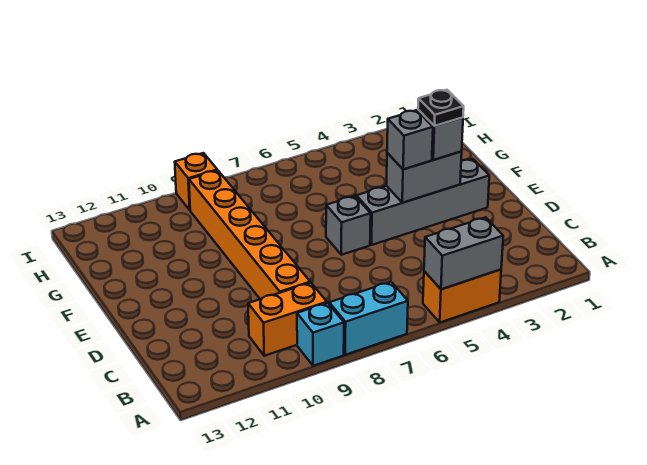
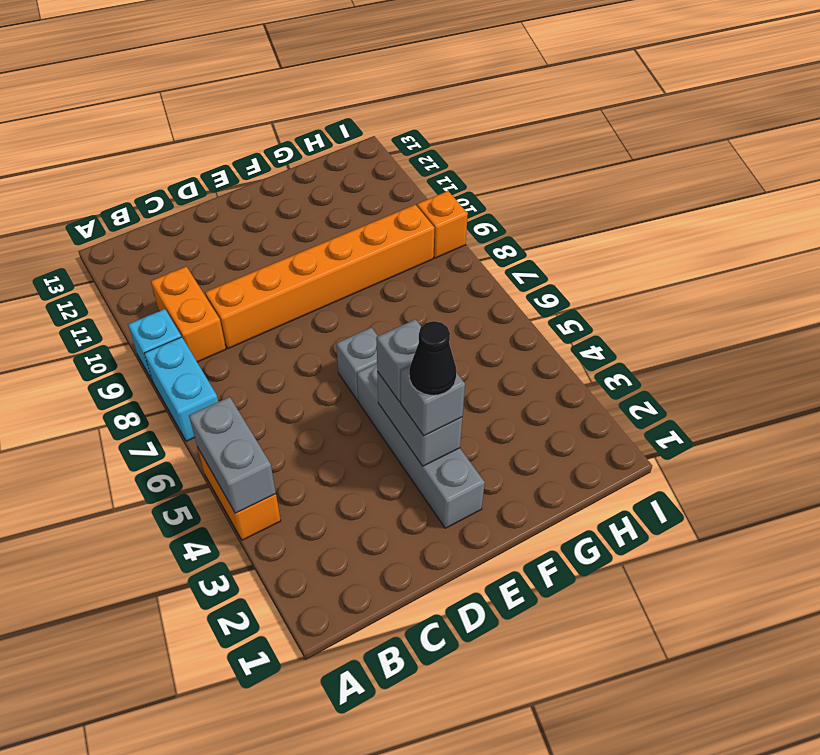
black 1x1 plate [418,90,464,126] -> black 1x1 cone [409,321,456,395]

